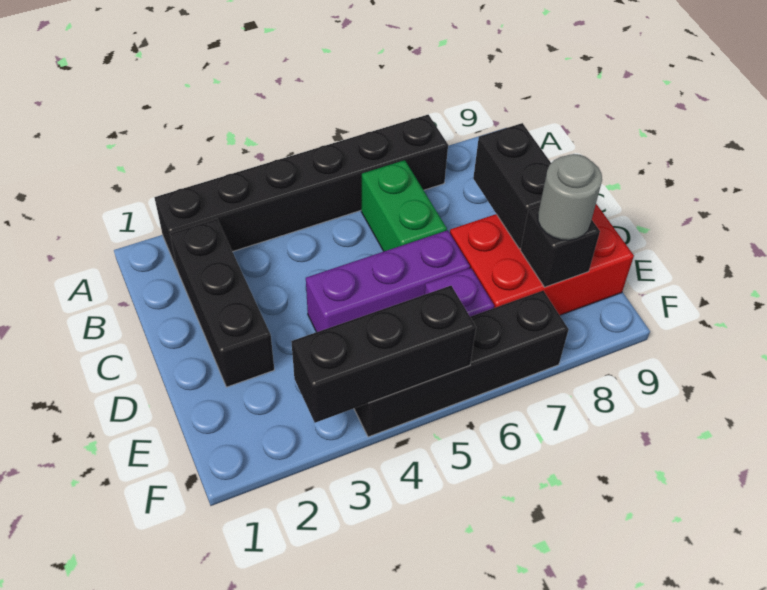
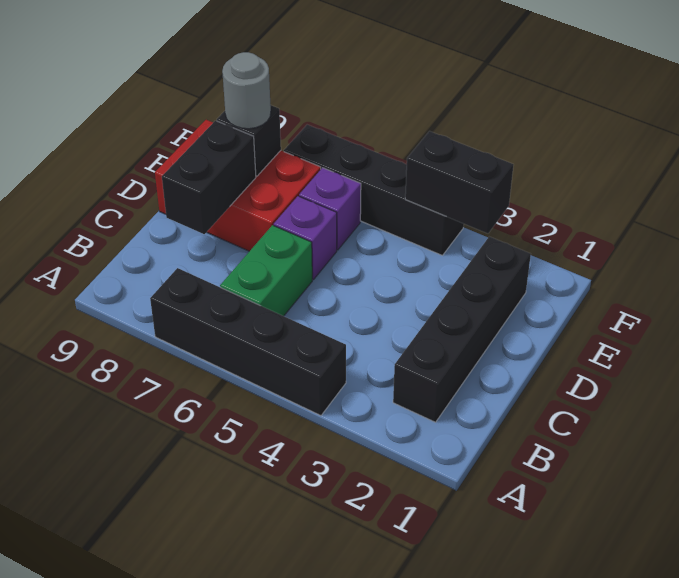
black 1x6 brick [154,115,448,268] -> black 1x4 brick [150,268,346,416]
black 1x3 brick [170,219,274,387] -> black 1x4 brick [393,237,531,422]
purple 1x3 brick [306,230,470,332] -> purple 1x1 brick [274,196,337,280]
black 1x3 brick [291,286,476,423] -> black 1x2 brick [405,131,513,233]

